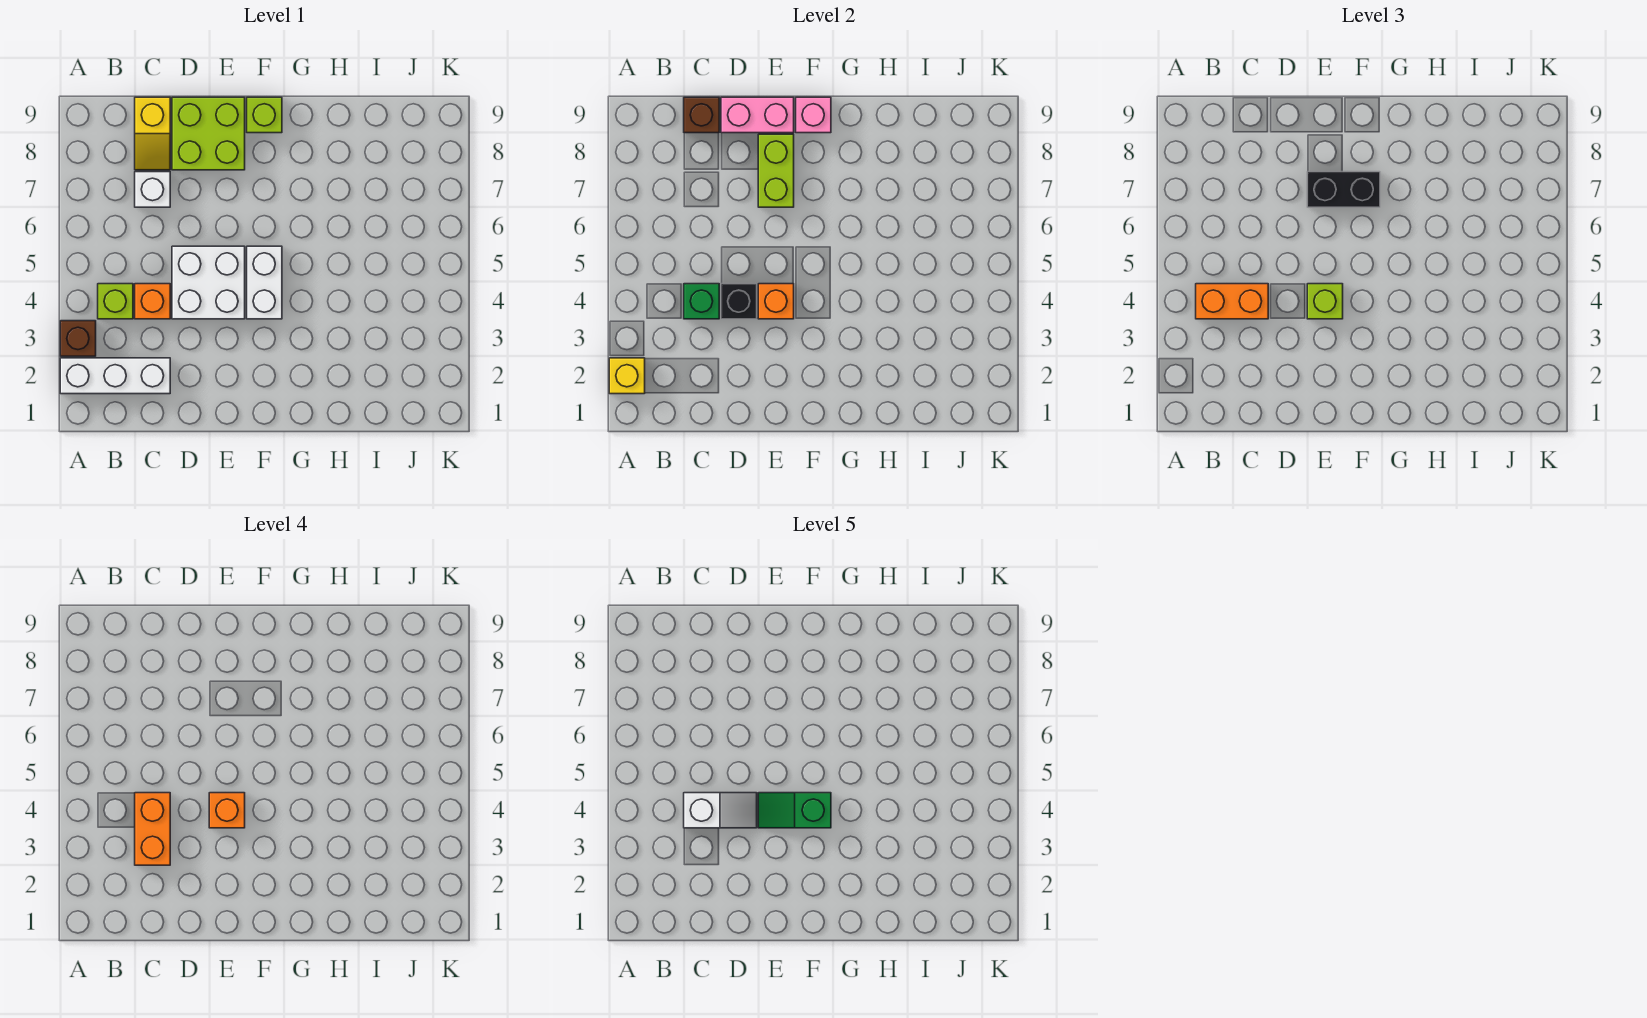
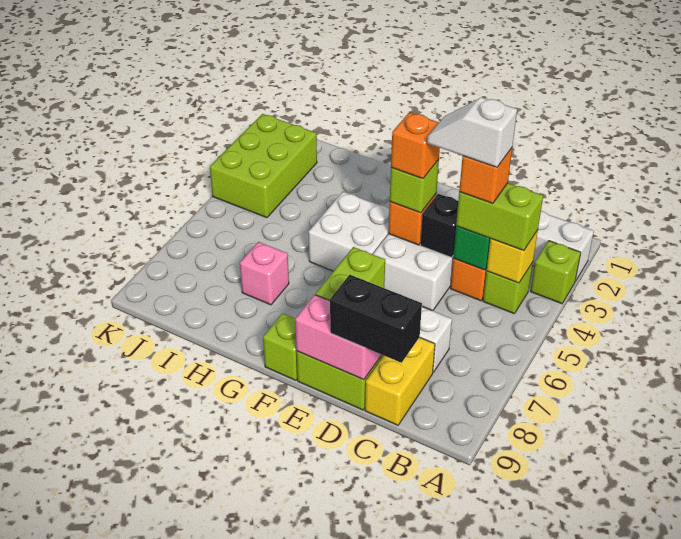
yellow 1x1 brick [609,358,645,394] -> yellow 1x1 brick moved to [487,230,538,283]
brown 1x1 brick [60,321,96,356] -> lime 1x1 brick [530,241,581,304]
orange 1x2 brick [1196,284,1268,319] -> lime 1x2 brick [456,183,543,251]
orange 1x2 brick [135,793,170,865] -> orange 1x1 brick [459,148,512,203]
yellow 1x2 slope [135,97,170,170] -> yellow 1x2 brick [365,337,435,425]
brown 1x1 brick [684,97,719,133] -> none
green 1x2 slope [758,793,831,828] -> none
black 1x2 brick [1307,172,1380,207] -> black 1x2 brick moved to [330,275,422,363]
white 1x2 brick [247,246,282,319] -> white 2x2 brick [309,192,389,271]
pink 1x1 brick [796,97,831,133] -> pink 1x1 brick moved to [240,242,289,305]
none -> lime 2x3 brick [210,114,317,218]

